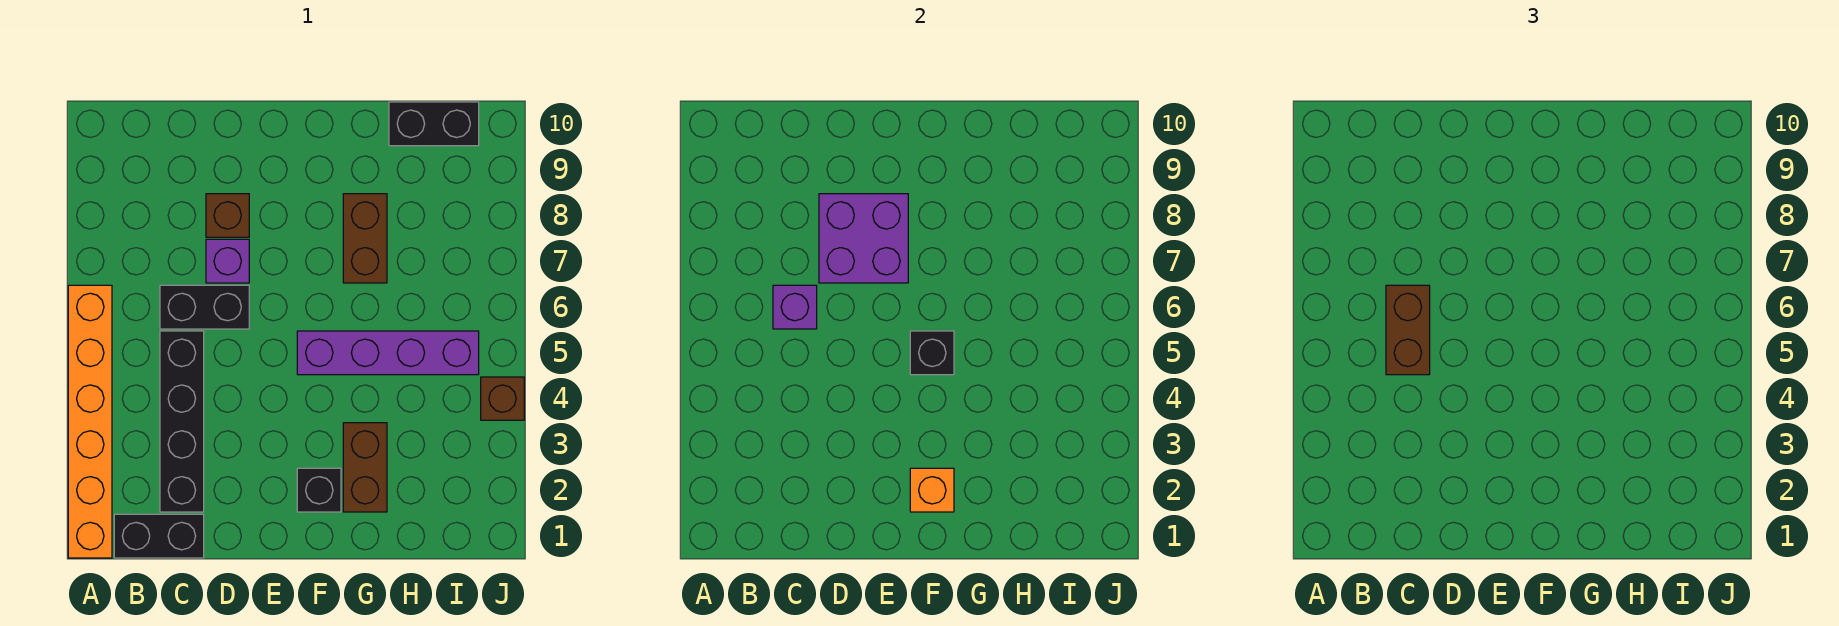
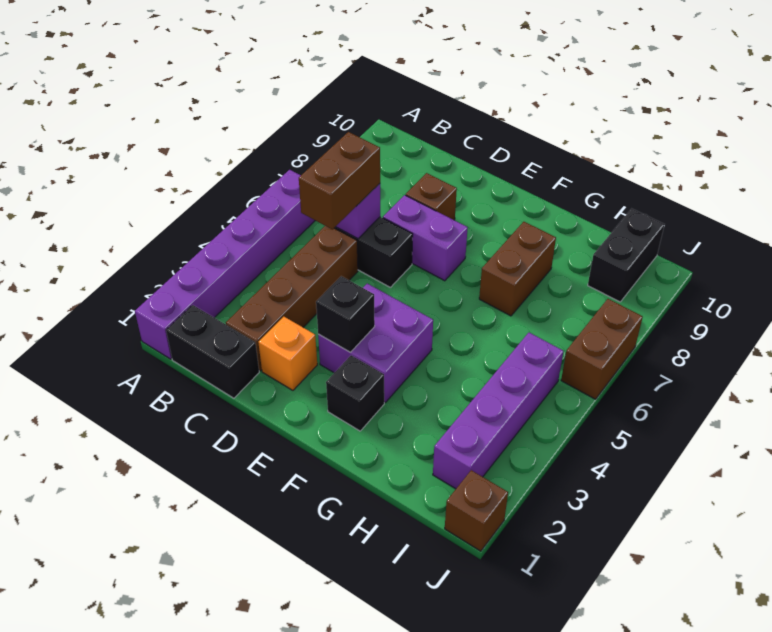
orange 1x6 brick [68,285,112,558] -> purple 1x6 brick [135,170,315,359]
black 1x4 brick [160,331,204,512] -> brown 1x4 brick [226,226,358,371]
purple 1x1 brick [206,239,249,283] -> purple 1x2 brick [383,195,468,281]
purple 2x2 brick [819,194,908,283] -> purple 2x2 brick moved to [318,283,433,402]
orange 1x1 brick [910,468,954,512] -> orange 1x1 brick moved to [258,317,317,390]
purple 1x4 brick [297,331,479,375] -> purple 1x4 brick turned to [433,333,563,489]
black 1x1 brick [910,331,954,375] -> black 1x1 brick moved to [316,276,375,353]
brown 1x2 brick [343,423,387,512] -> brown 1x2 brick moved to [561,299,643,399]
black 1x2 brick [389,102,479,146] -> black 1x2 brick turned to [588,209,665,302]
brown 1x1 brick [481,377,524,420] -> brown 1x1 brick moved to [445,470,508,551]

